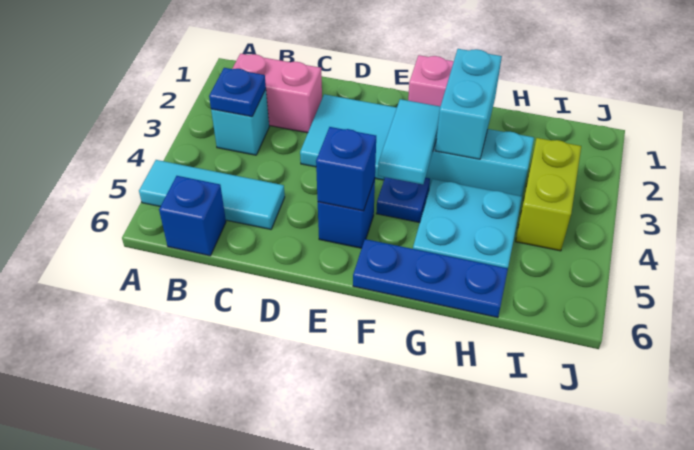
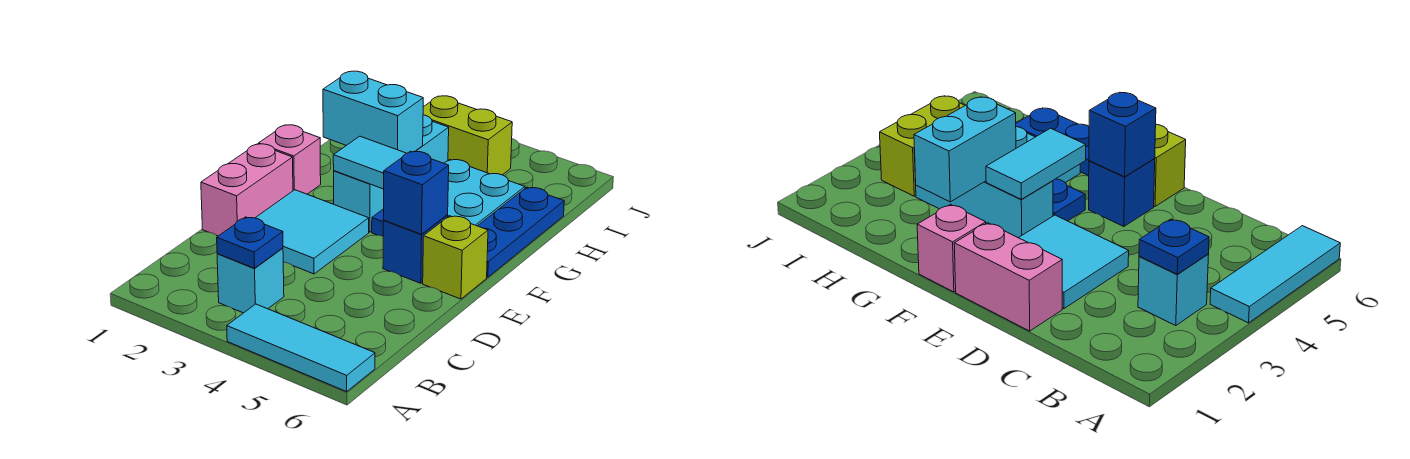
cyan 1x3 tile [139,160,285,229] -> cyan 1x3 tile turned to [227,304,375,392]
pink 1x2 brick [232,54,322,133] -> pink 1x2 brick moved to [201,144,293,236]
blue 1x1 brick [159,176,226,256] -> none
none -> lime 1x1 brick [423,216,488,299]

